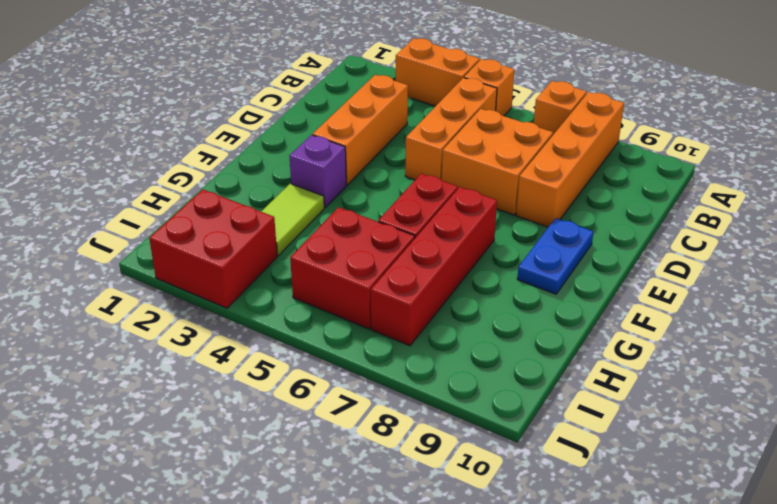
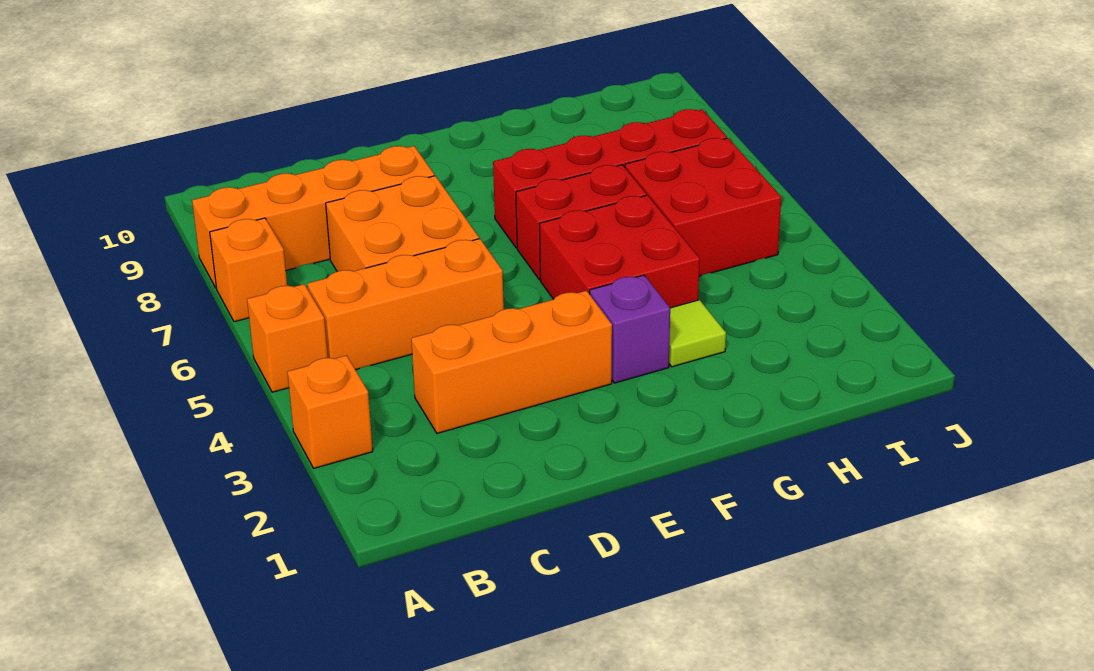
orange 1x2 brick [396,38,480,106] -> orange 1x1 brick [287,355,373,468]
blue 1x2 plate [517,218,593,294] -> none
lime 1x2 tile [261,184,324,256] -> lime 1x1 tile [669,300,726,367]
red 2x2 brick [149,189,277,308] -> red 2x2 brick moved to [540,195,700,308]

